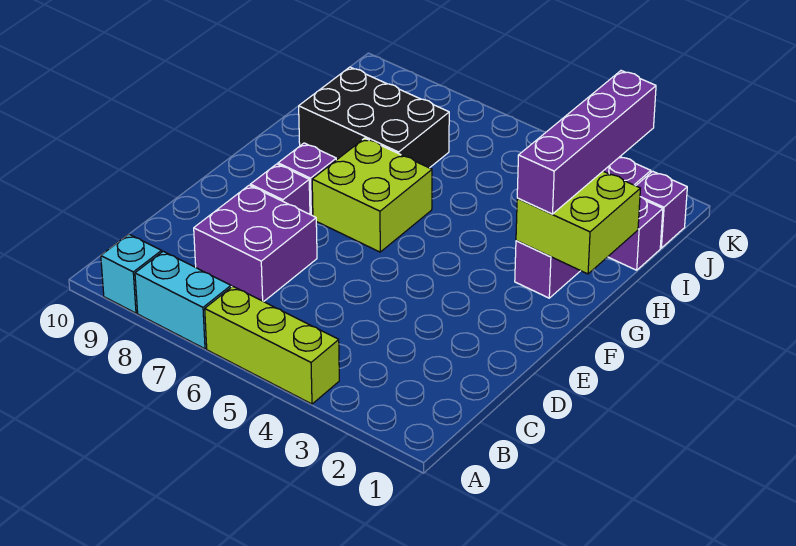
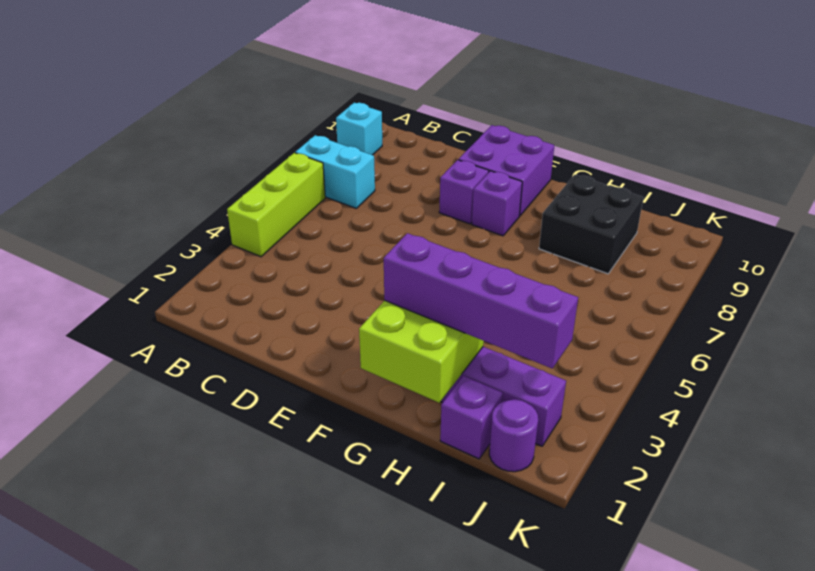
cyan 1x2 brick [135,251,231,349] -> cyan 1x2 brick turned to [295,135,375,208]
purple 2x2 brick [194,185,317,302] -> purple 2x2 brick moved to [458,125,554,216]
lime 2x2 brick [312,138,432,252] -> none
black 2x3 brick [299,67,449,168] -> black 2x2 brick [539,175,643,274]
purple 1x1 brick [636,171,687,248] -> purple 1x1 round brick [489,399,538,472]

